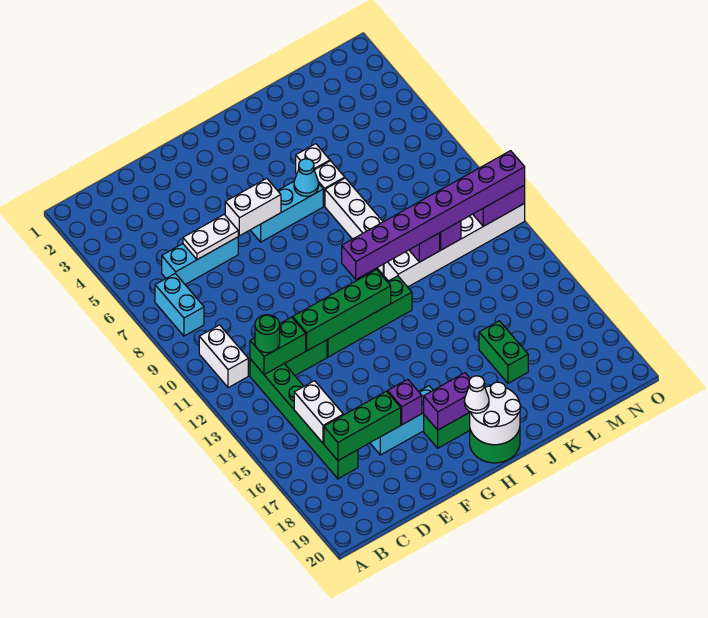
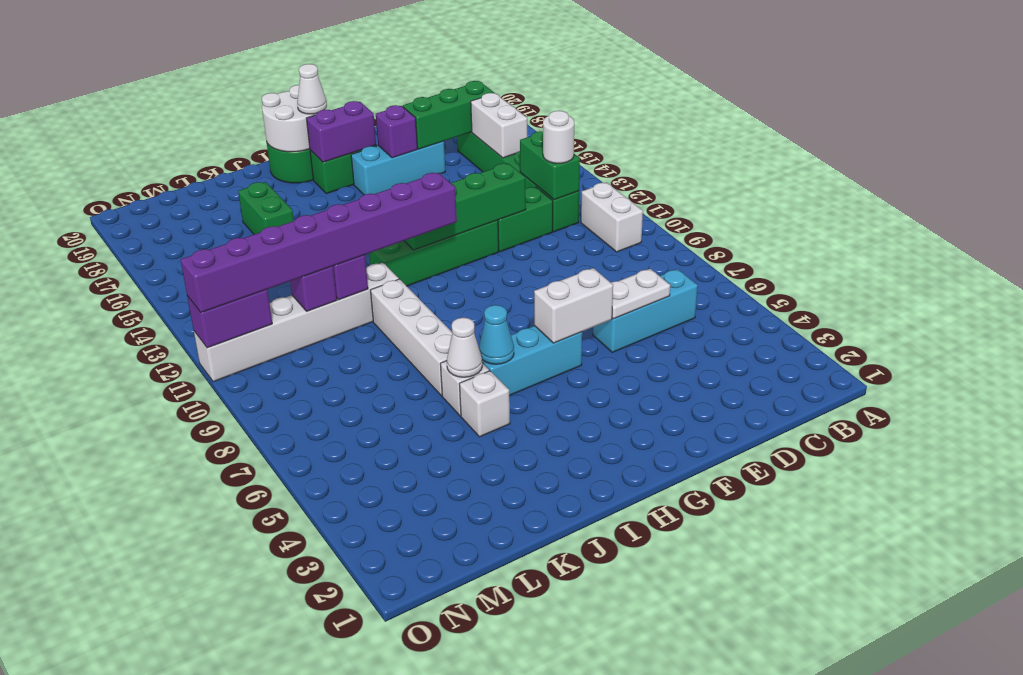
cyan 1x2 brick [155,273,204,336] -> none
green 1x2 brick [250,317,306,375] -> green 1x2 brick turned to [520,131,580,200]
green 1x1 round brick [255,315,280,353] -> white 1x1 round brick [543,111,574,163]
none -> white 1x1 cone [447,318,482,377]

